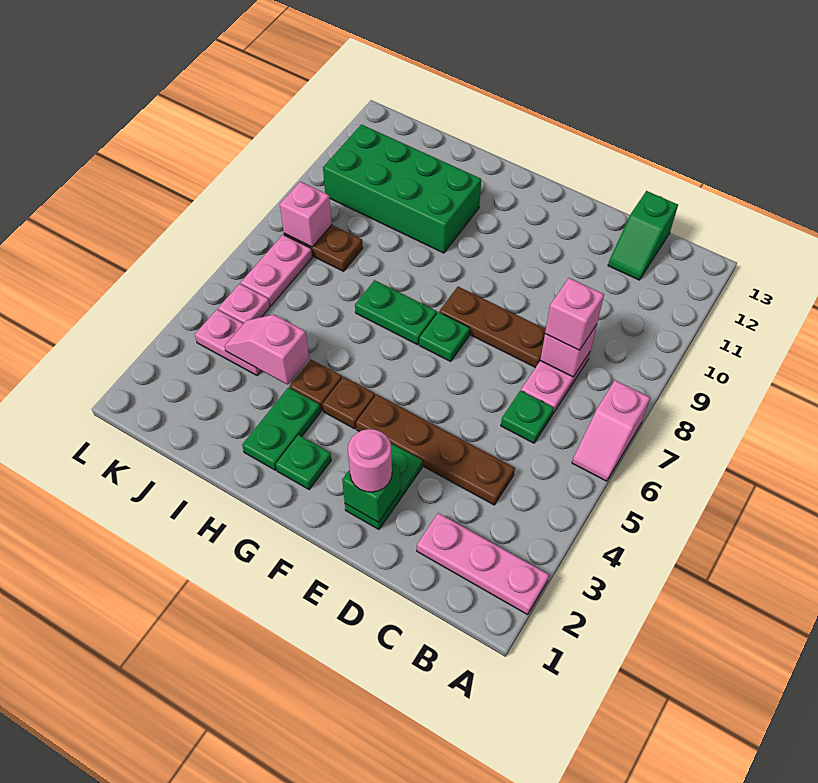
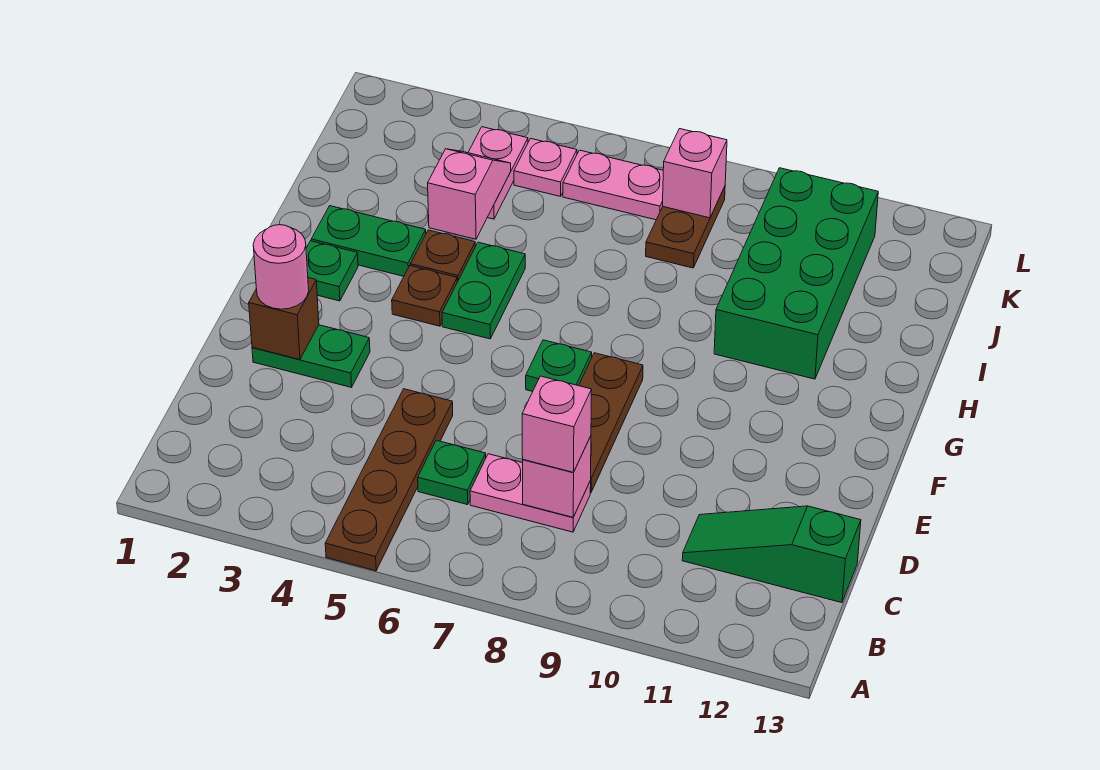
pink 1x3 plate [417,513,549,615] -> none
pink 1x2 slope [572,380,650,481] -> none
brown 1x4 plate [356,395,515,505] -> brown 1x4 plate moved to [325,389,453,571]
green 1x2 slope [608,191,678,280] -> green 1x3 slope [682,506,861,603]
green 1x1 brick [342,464,400,522] -> brown 1x1 brick [249,278,319,360]
green 1x2 plate [355,280,437,345] -> green 1x2 plate moved to [442,242,525,339]

